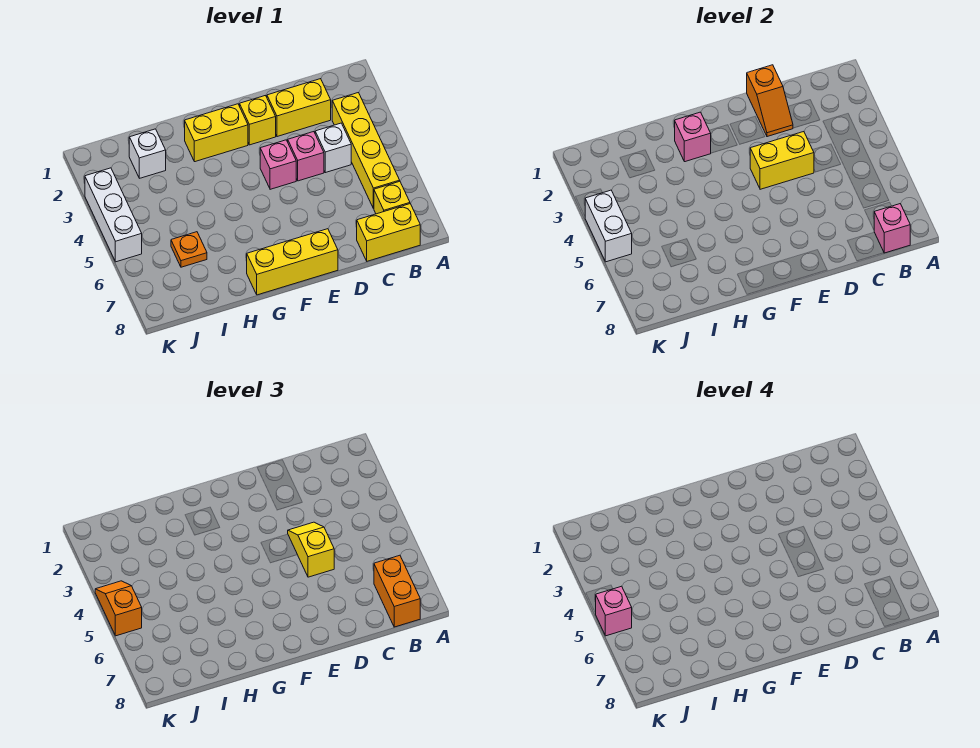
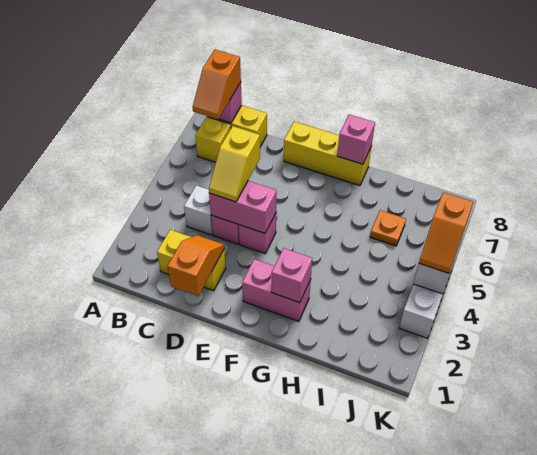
yellow 1x4 brick [332,93,400,209] -> none
orange 1x2 brick [374,555,420,627] -> orange 1x2 slope [192,50,241,119]
yellow 1x2 brick [750,132,814,189] -> pink 1x2 brick [209,181,277,233]
yellow 1x1 brick [240,96,276,145] -> none
yellow 1x2 brick [185,104,248,162] -> pink 1x2 brick [242,259,311,321]
white 1x1 brick [129,129,166,178] -> none
pink 1x1 brick [596,586,632,636] -> pink 1x1 brick moved to [337,114,375,164]

